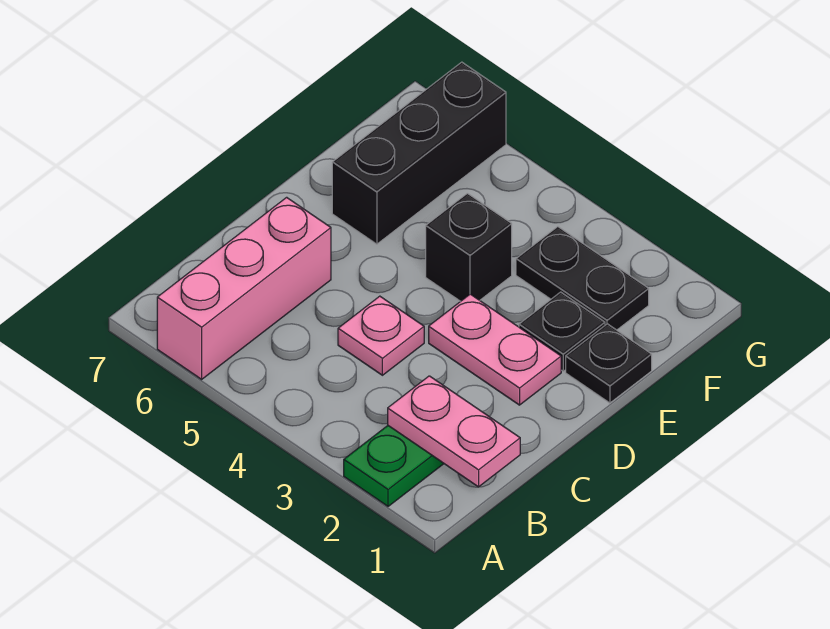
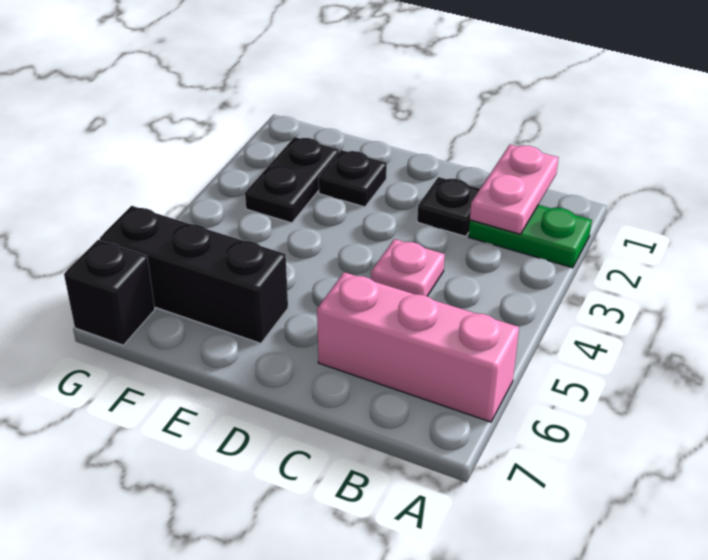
pink 1x2 plate [429,294,561,405] -> none
black 1x1 plate [566,324,652,403] -> black 1x1 plate moved to [417,177,480,236]
black 1x1 brick [426,193,512,301] -> black 1x1 brick moved to [64,240,155,345]

